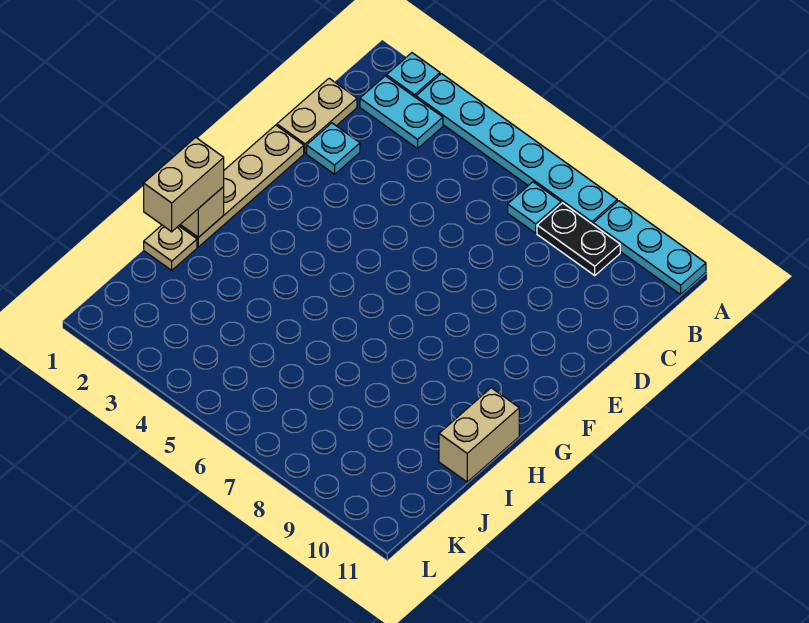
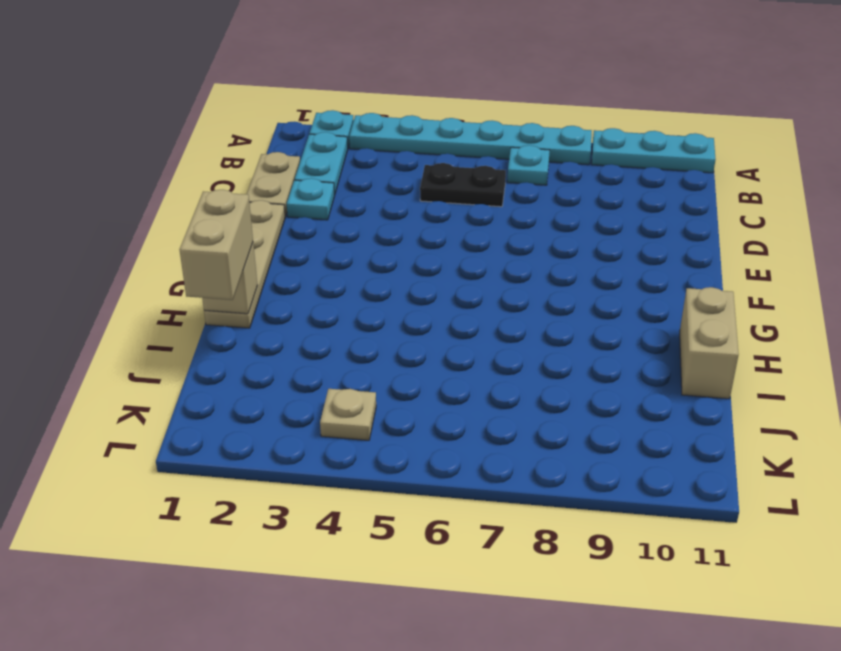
cyan 1x2 plate [360,76,443,149] -> cyan 1x2 plate turned to [295,132,348,195]
black 1x2 plate [537,203,620,275] -> black 1x2 plate moved to [420,163,506,207]
tan 1x1 plate [144,225,197,270] -> tan 1x1 plate moved to [320,389,376,440]

